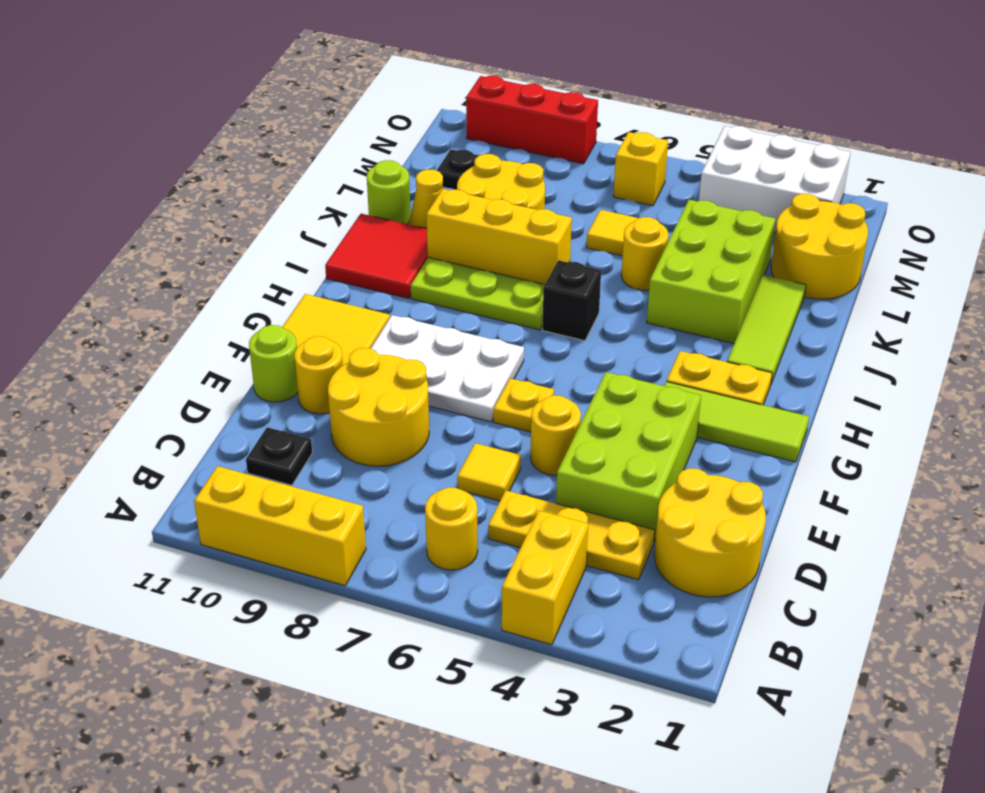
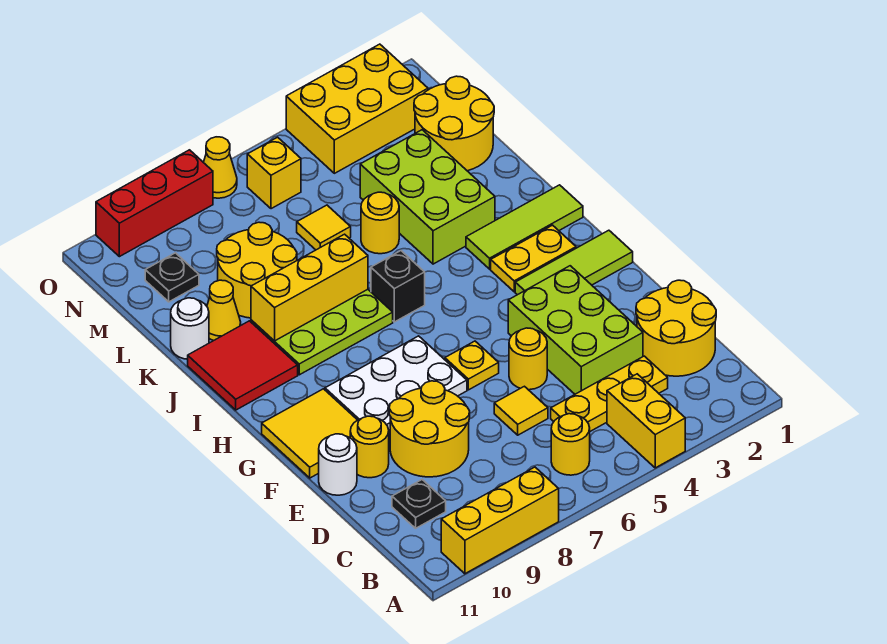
lime 1x1 round brick [249,325,298,402] -> white 1x1 round brick [319,434,357,495]
lime 1x3 tile [727,275,806,384] -> lime 1x3 tile turned to [466,185,583,269]
lime 1x1 round brick [367,160,411,224] -> white 1x1 round brick [171,298,209,359]
white 2x3 brick [699,126,850,232] -> yellow 2x3 brick [286,44,428,173]
none -> yellow 1x1 cone [203,137,237,198]

